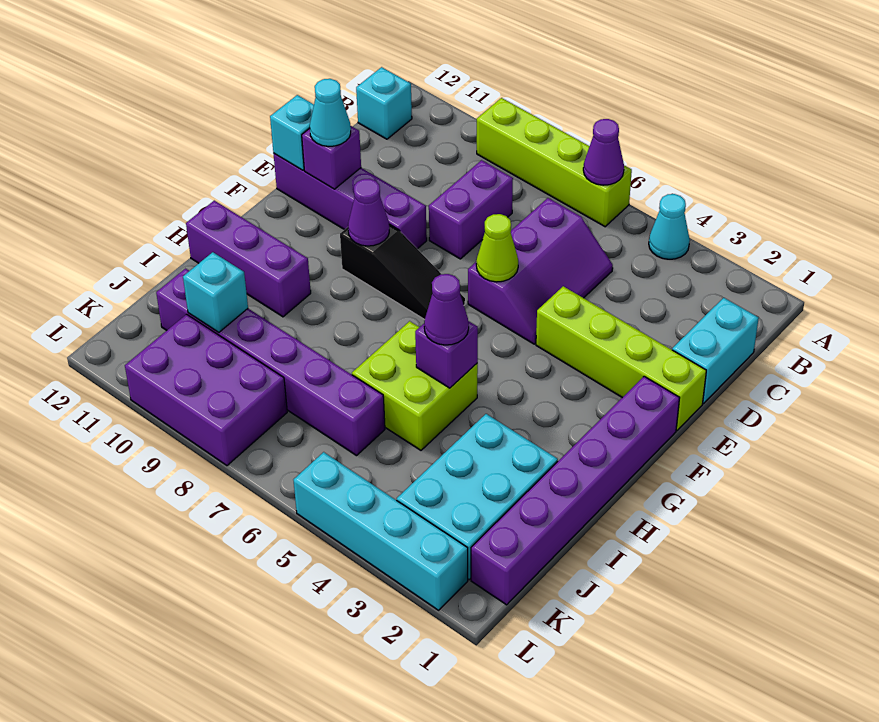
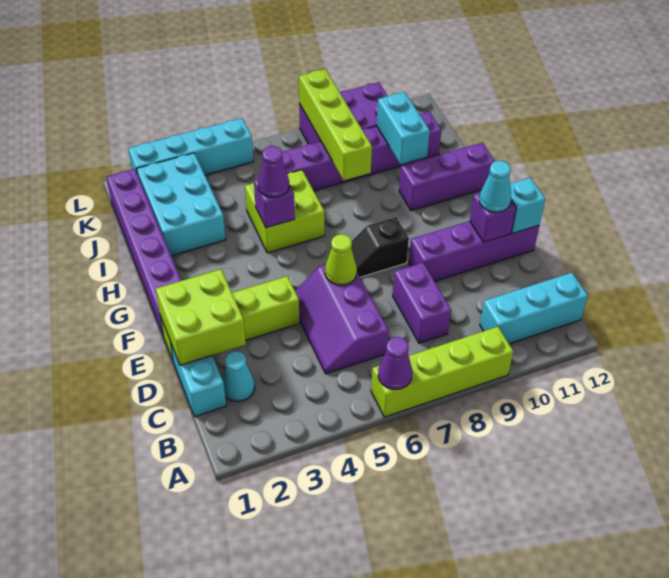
cyan 1x1 cone [649,194,690,259] -> cyan 1x1 cone moved to [222,351,255,402]
cyan 1x1 brick [356,67,412,139] -> cyan 1x3 brick [480,273,588,344]
none -> lime 2x2 brick [156,269,246,365]
black 1x3 slope [340,224,465,320] -> black 1x2 slope [351,217,409,277]
purple 1x1 cone [348,179,389,246] -> none
none -> lime 1x4 brick [299,69,372,180]
cyan 1x1 brick [183,252,248,333] -> cyan 1x2 brick [377,92,430,164]

